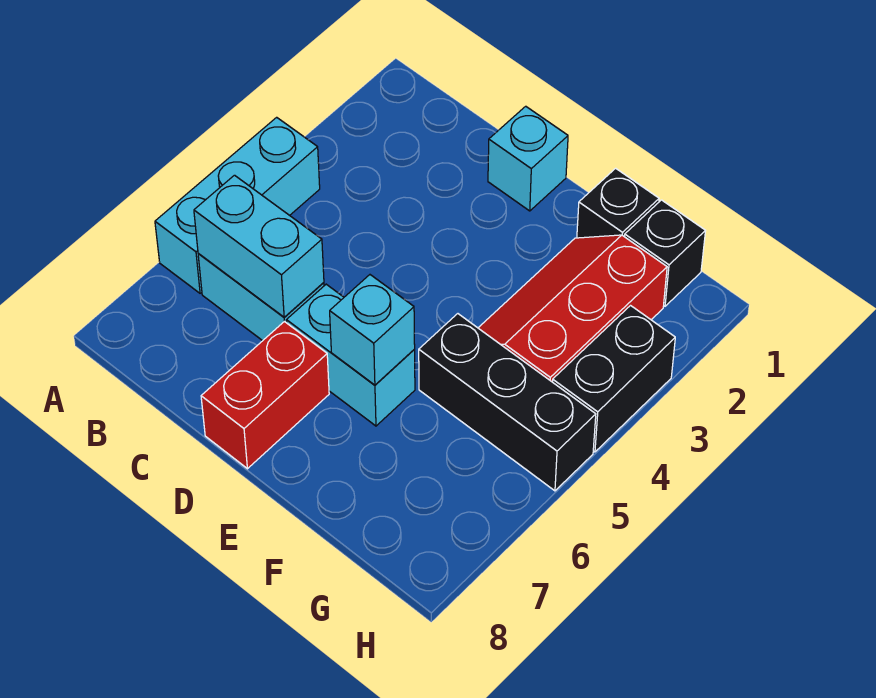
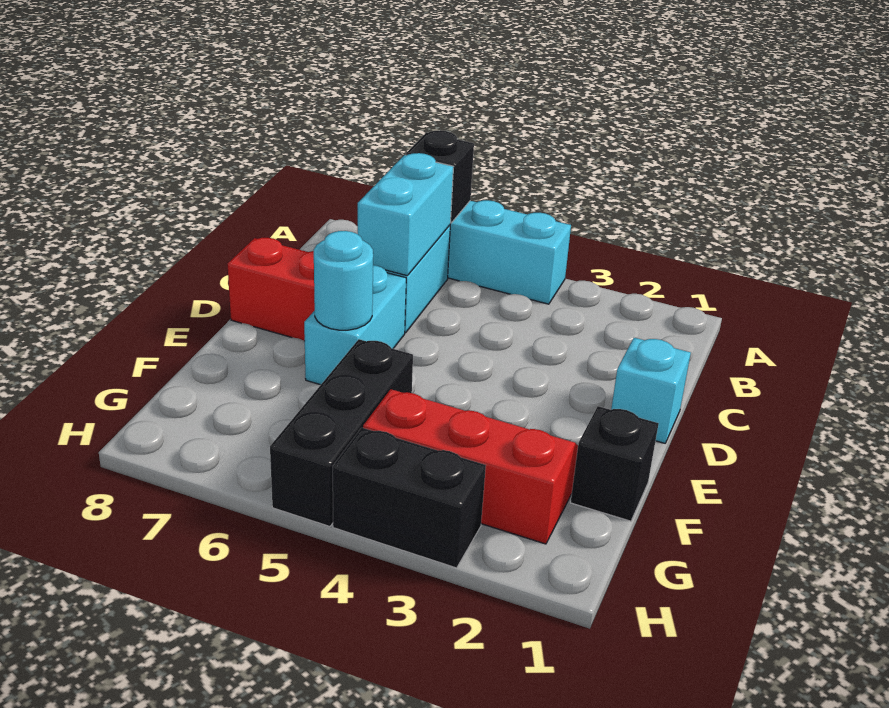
cyan 1x1 brick [330,275,415,385] -> cyan 1x1 round brick [314,231,373,330]
black 1x1 brick [625,200,705,306] -> black 1x1 brick moved to [406,130,474,223]

